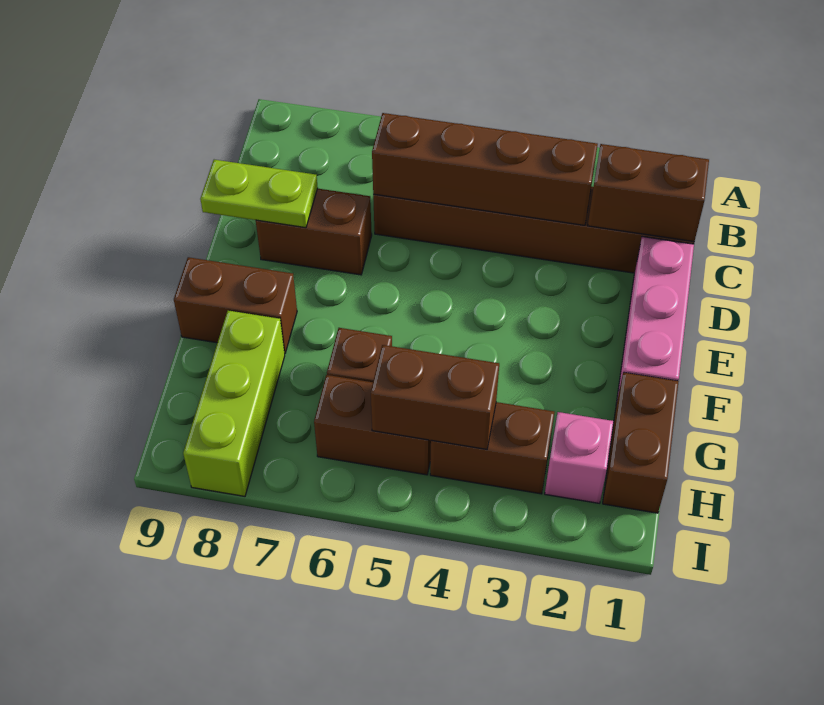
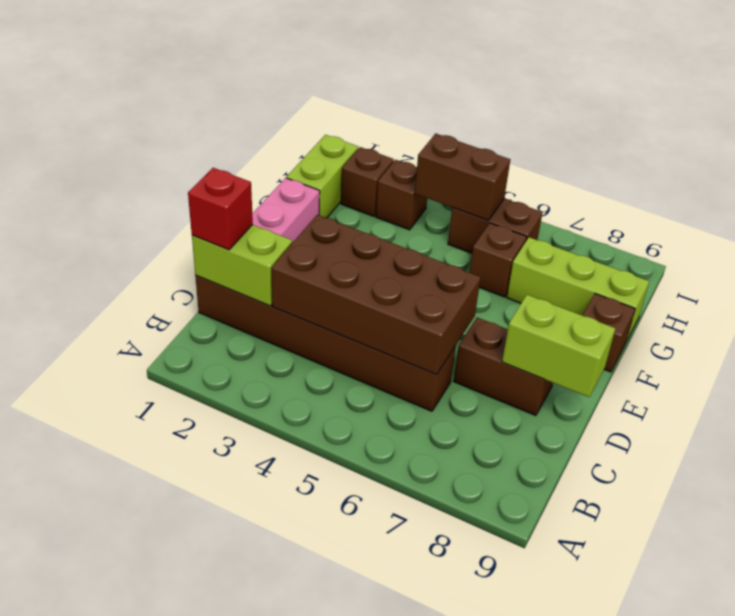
brown 1x2 brick [588,144,709,242] -> lime 1x2 brick [192,225,293,306]
none -> red 1x1 brick [188,168,253,250]
brown 1x4 brick [372,113,598,225] -> brown 2x4 brick [272,215,481,375]
lime 1x2 plate [200,160,318,228] -> lime 1x2 brick [502,295,616,397]
brown 1x2 brick [174,257,297,353] -> brown 1x1 brick [582,294,635,372]
brown 1x2 brick [603,372,679,513] -> lime 1x2 brick [286,135,358,218]
lime 1x3 brick [183,310,285,496] -> lime 1x3 brick turned to [507,237,649,342]
pink 1x1 brick [545,412,614,503] -> brown 1x1 brick [341,147,394,216]
brown 1x2 brick [430,402,555,494] -> brown 1x1 brick [376,160,427,230]

